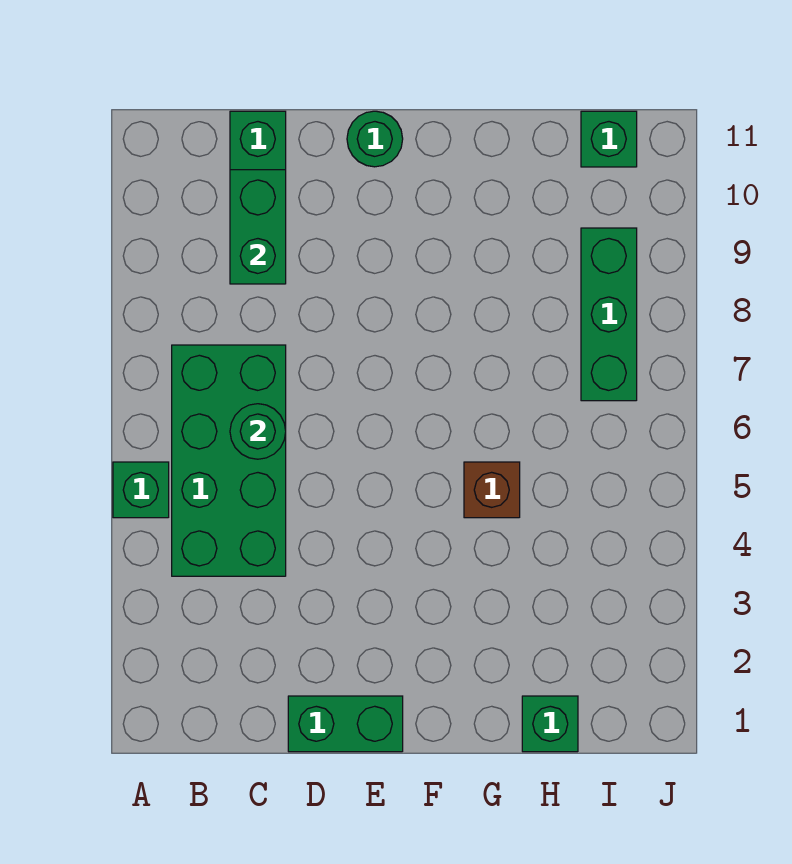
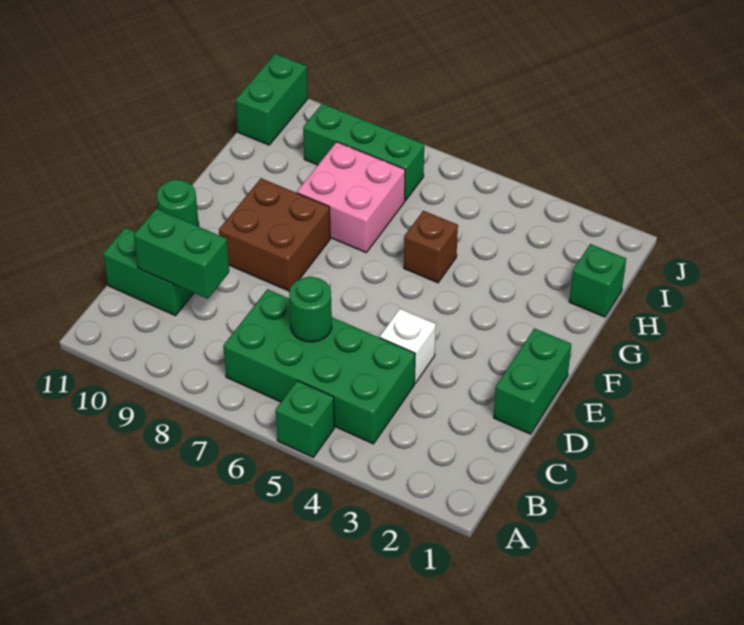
none -> white 1x1 brick [380,309,436,383]
none -> brown 2x2 brick [219,178,330,291]
none -> pink 2x2 brick [297,142,405,252]
green 1x1 brick [581,111,637,167] -> green 1x2 brick [236,54,308,145]

